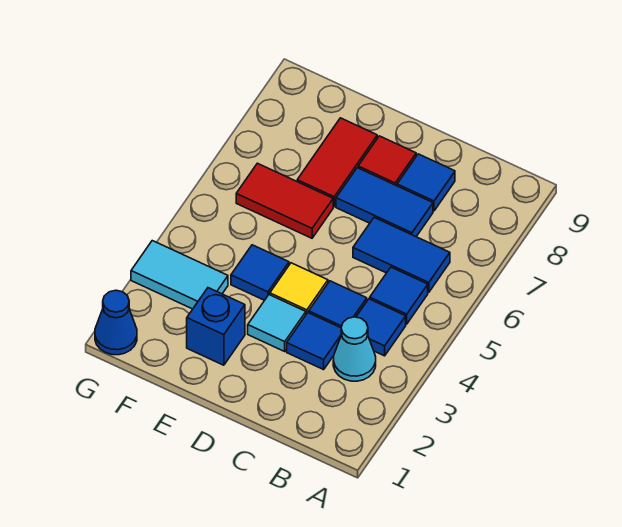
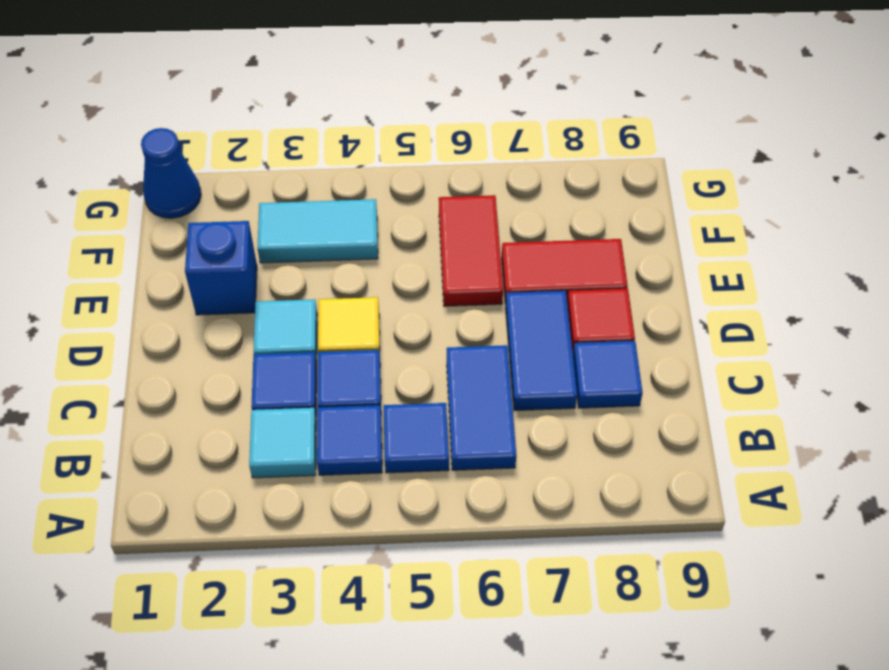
cyan 1x1 cone [333,317,376,381] -> cyan 1x1 tile [249,408,316,478]
blue 1x1 tile [231,245,289,300] -> none
cyan 1x2 tile [131,241,228,309] -> cyan 1x2 tile turned to [257,199,378,263]

